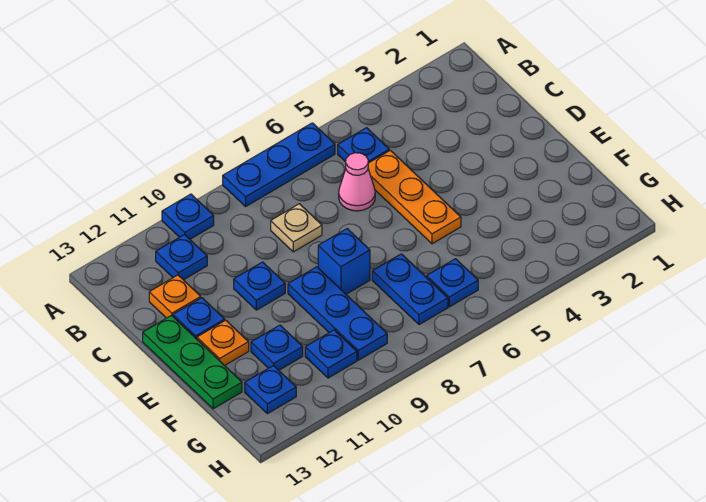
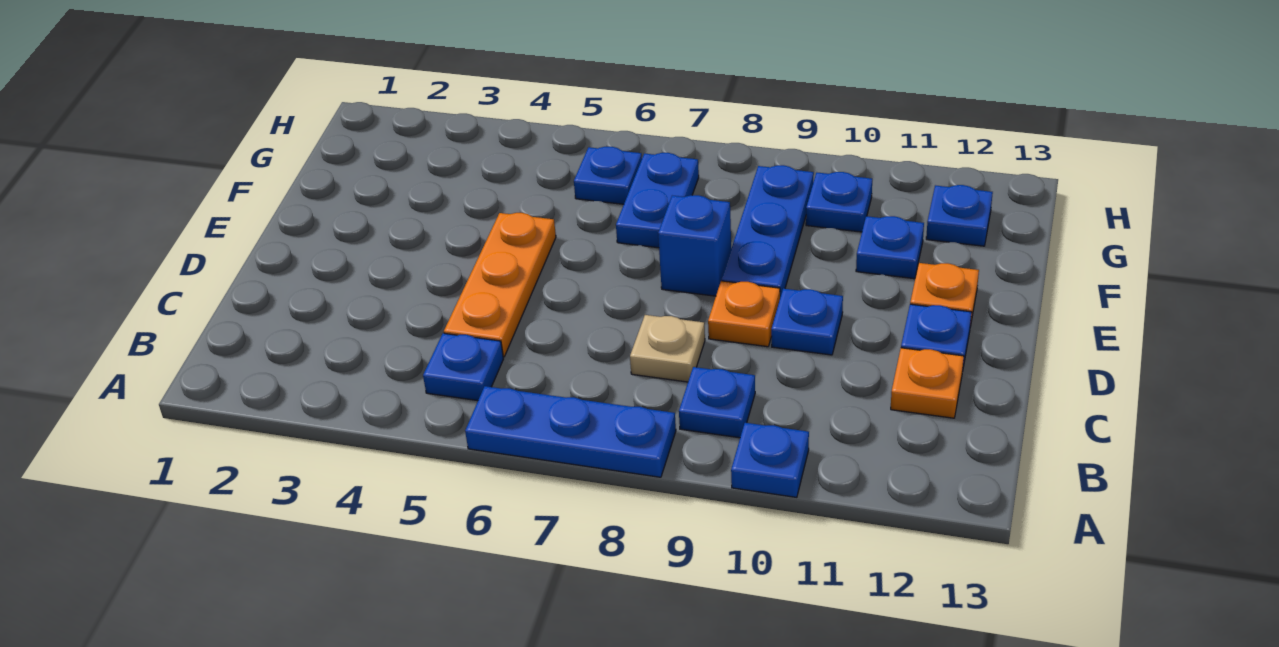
blue 1x1 plate [156,235,207,280] -> blue 1x1 plate moved to [679,367,755,438]
pink 1x1 cone [339,153,375,211] -> none
none -> orange 1x1 plate [708,281,780,347]
green 1x3 plate [143,316,242,409] -> none

